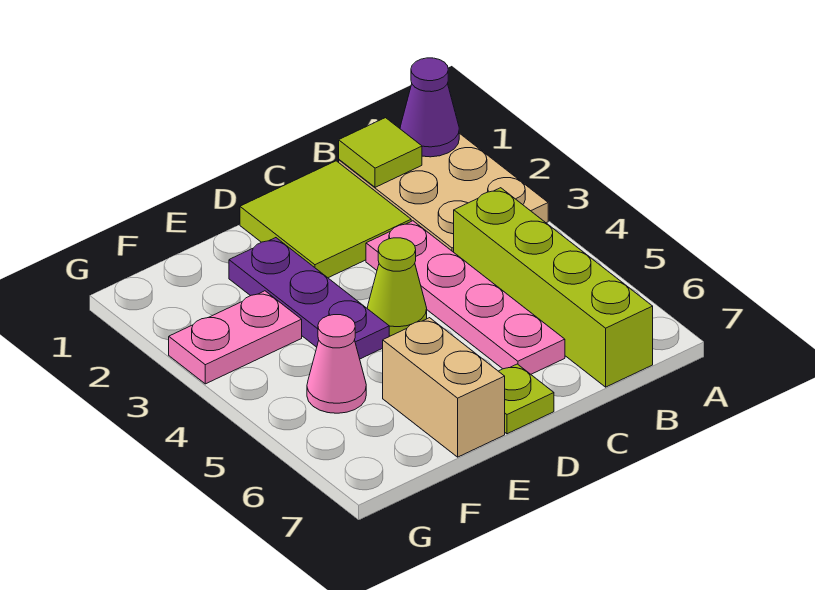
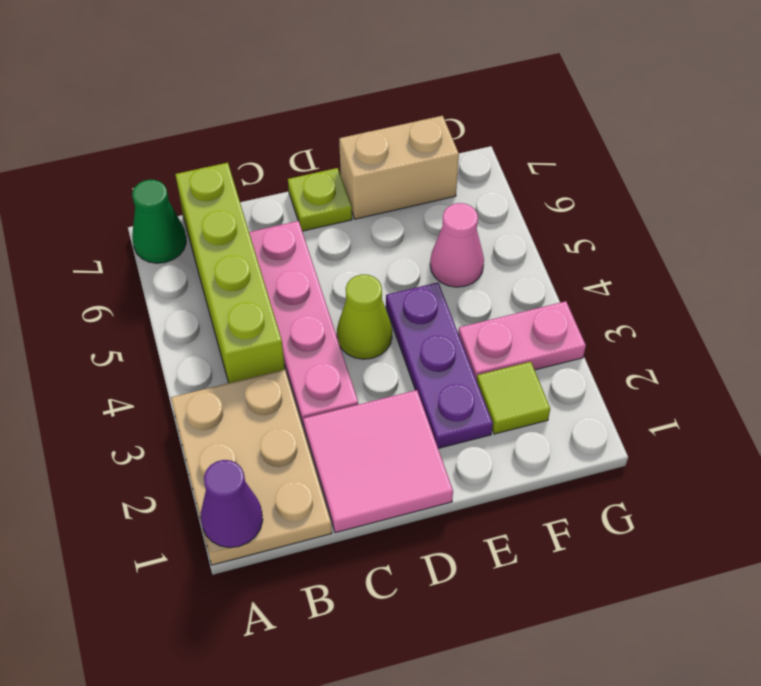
none -> green 1x1 cone [132,180,186,263]
lime 1x1 tile [339,118,422,187] -> lime 1x1 tile moved to [477,362,550,434]
lime 2x2 tile [240,161,411,278] -> pink 2x2 tile [303,390,453,533]
tan 1x2 brick [383,318,505,457] -> tan 1x2 brick turned to [339,116,459,219]

